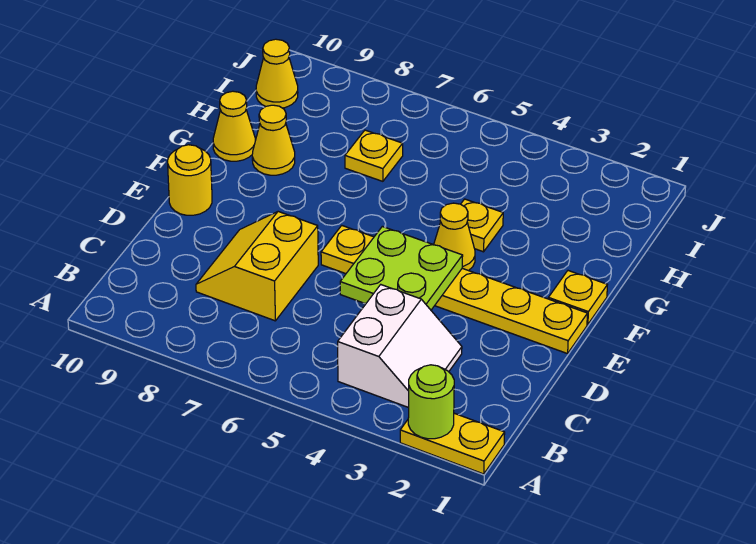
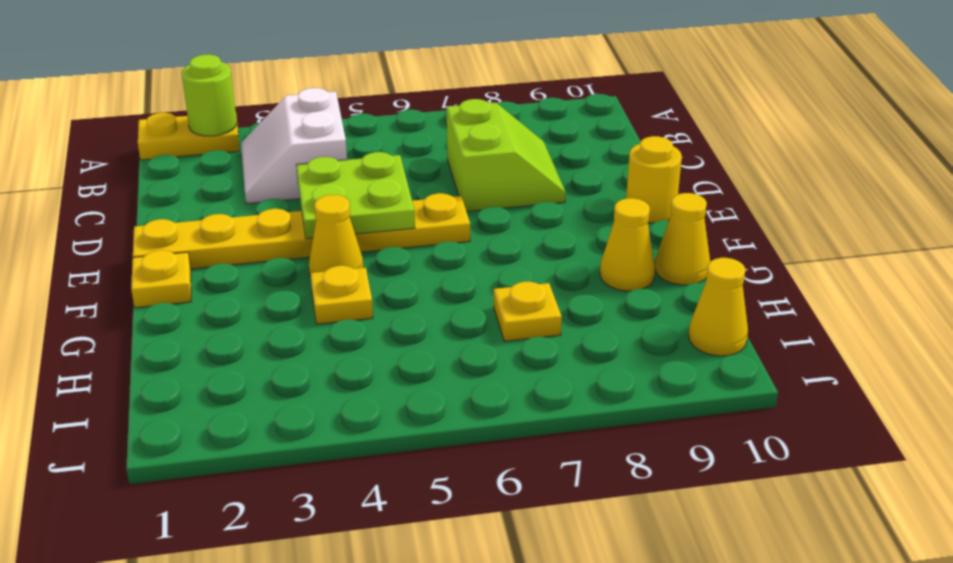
yellow 2x2 slope [196,212,318,321] -> lime 2x2 slope [447,99,566,212]

